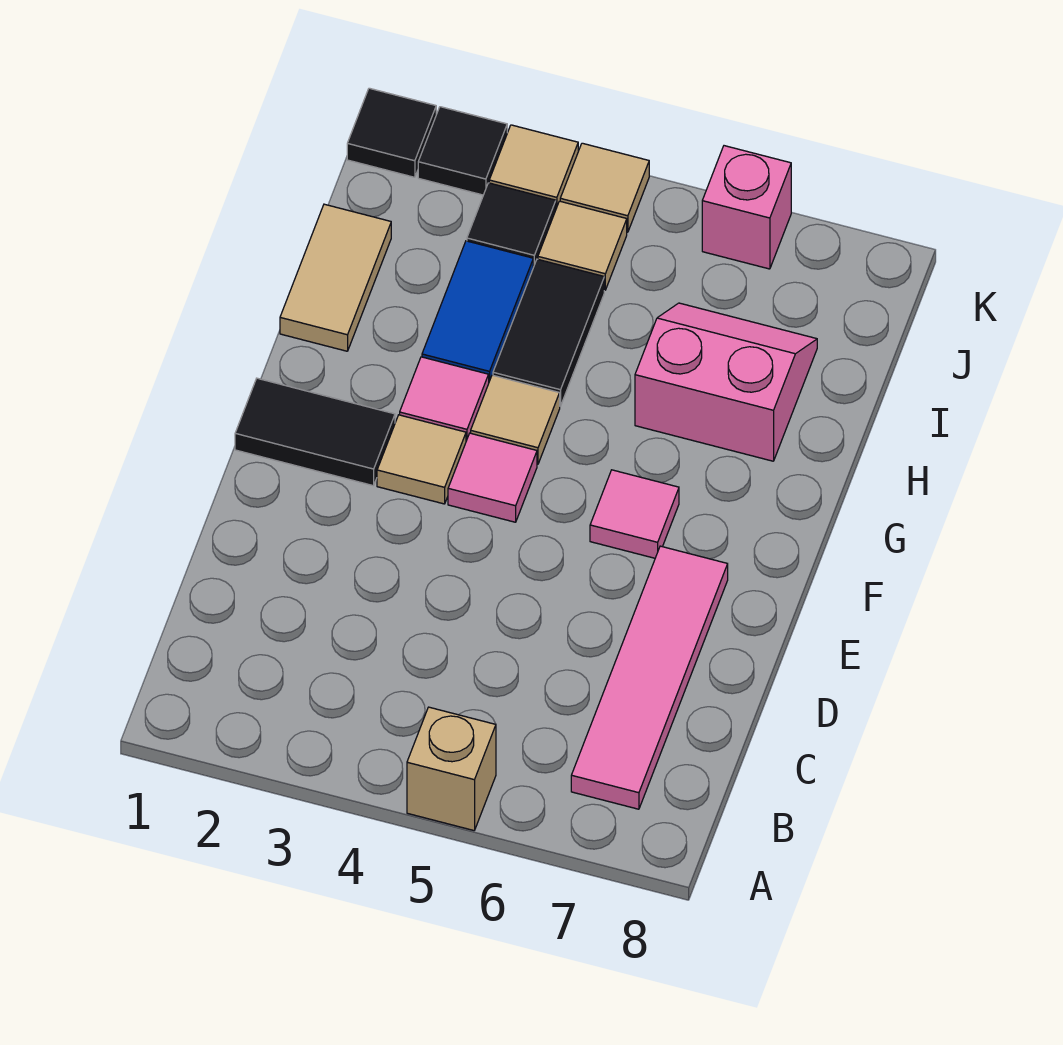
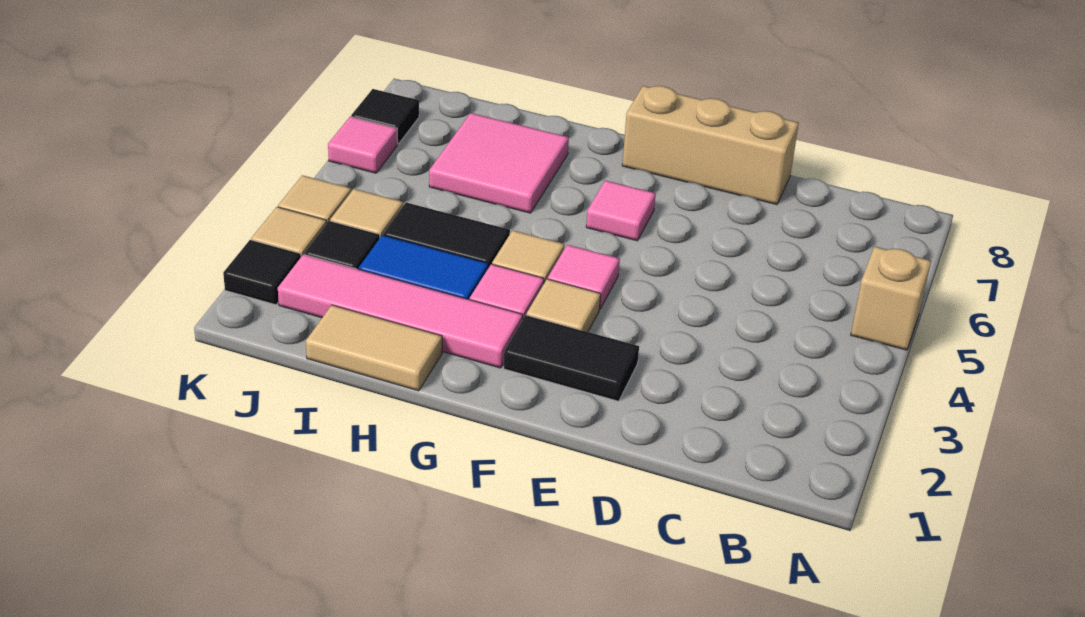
pink 1x4 tile [571,546,728,809] -> pink 1x4 tile moved to [278,254,523,368]
none -> tan 1x3 brick [622,86,799,205]
black 1x2 tile [235,378,395,486] -> black 1x2 tile turned to [504,315,639,401]
pink 2x2 slope [635,303,817,461] -> pink 2x2 tile [429,113,569,213]
black 1x1 tile [347,88,436,177] -> black 1x1 tile moved to [351,89,419,144]
pink 1x1 brick [702,146,791,269] -> pink 1x1 tile [328,116,398,173]

